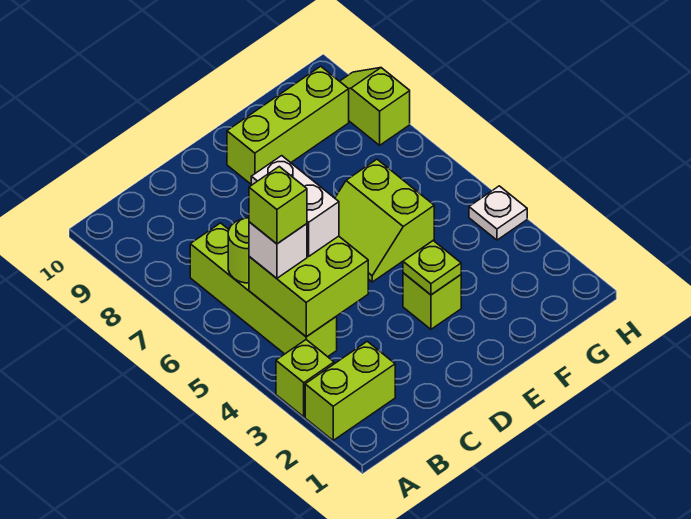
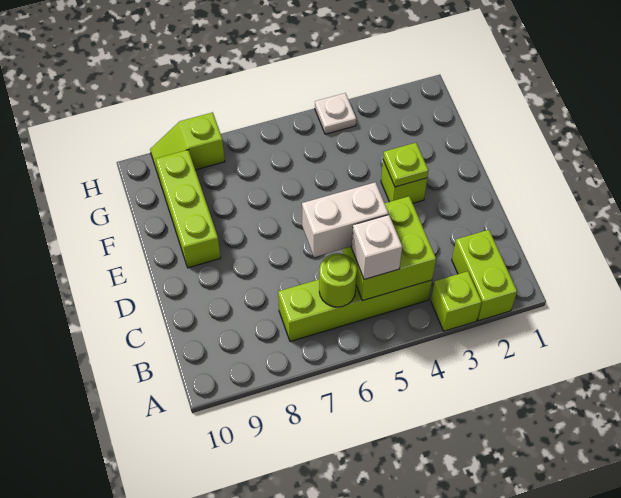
lime 1x1 brick [249,167,307,244] -> none
lime 2x2 slope [335,159,434,282] -> none

